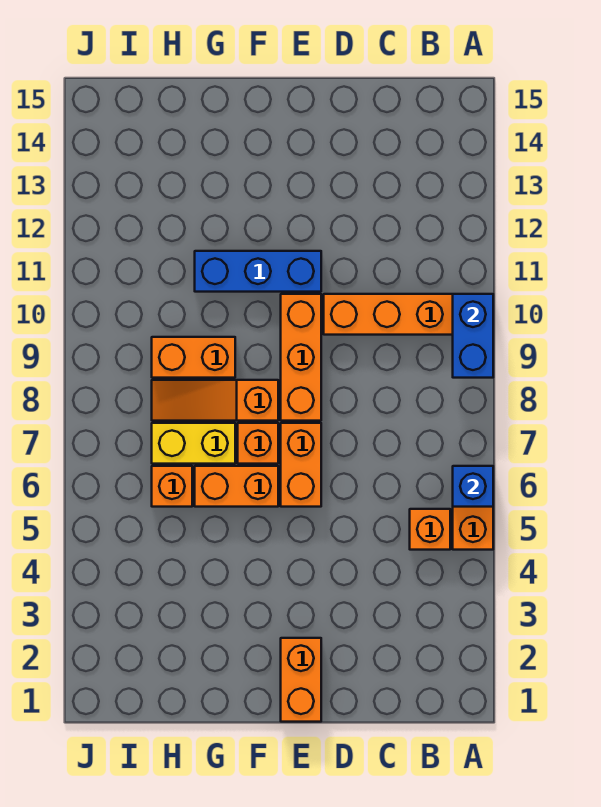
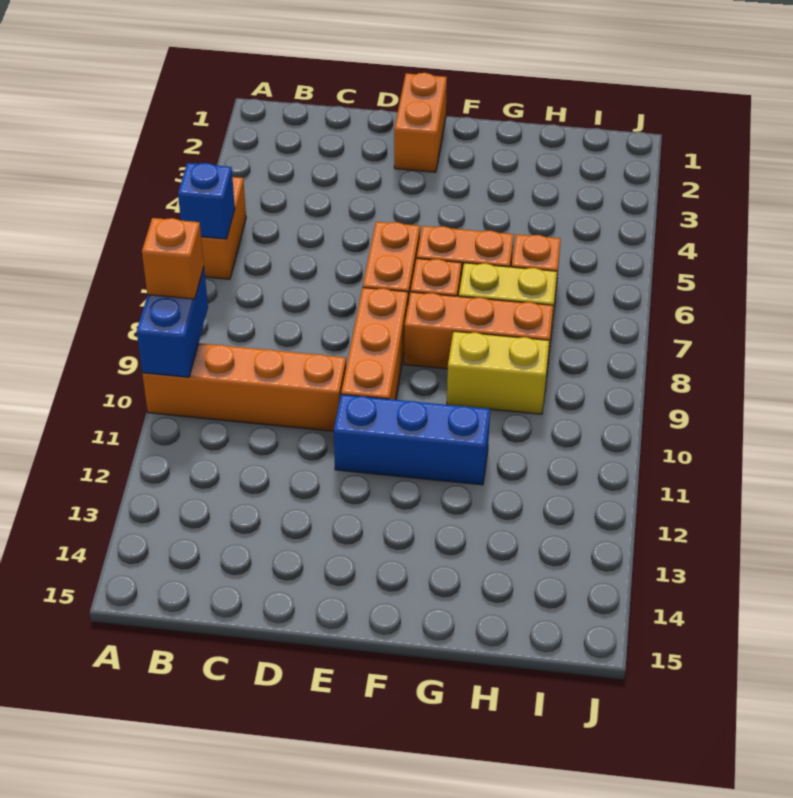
orange 1x1 brick [410,509,450,550] -> orange 1x1 brick moved to [142,218,204,299]
orange 1x3 slope [152,380,278,421] -> orange 1x3 brick [404,292,553,369]
orange 1x2 brick [152,337,235,378] -> yellow 1x2 brick [447,331,549,414]

